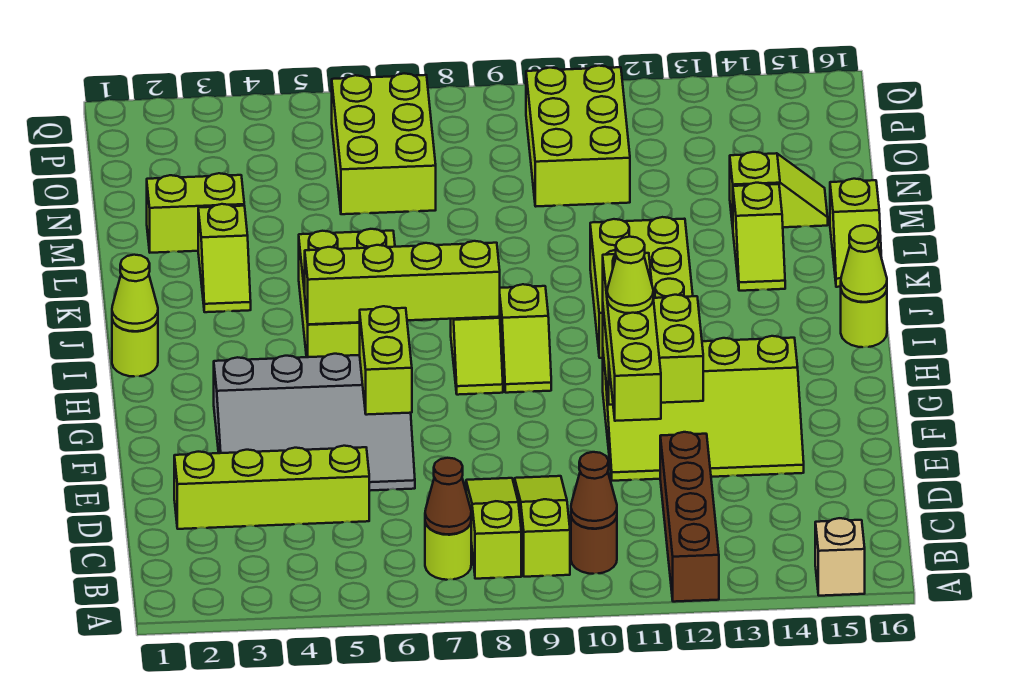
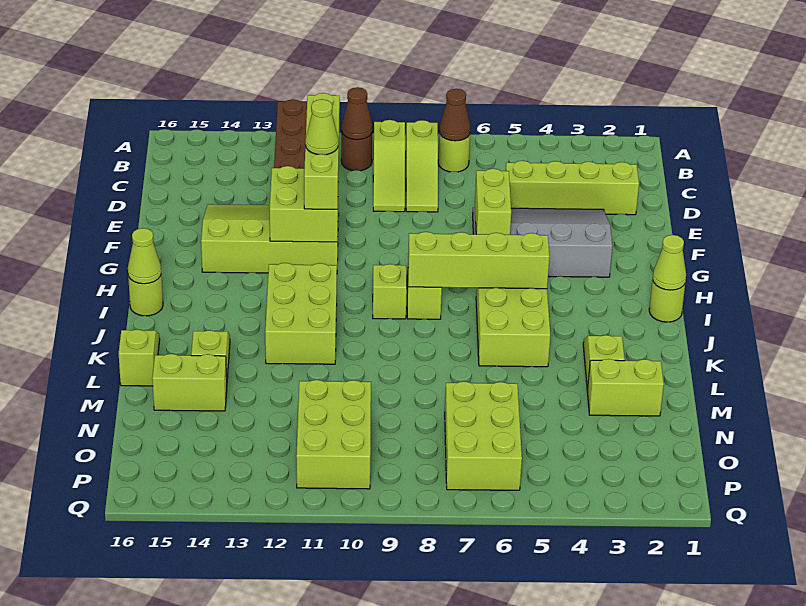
tan 1x1 brick [815,518,865,596] -> none
lime 1x2 slope [730,152,828,227] -> lime 1x2 brick [152,354,227,411]

